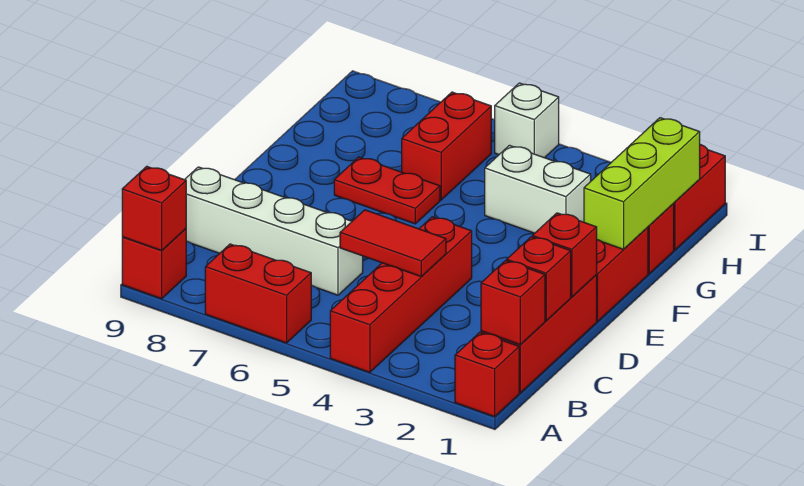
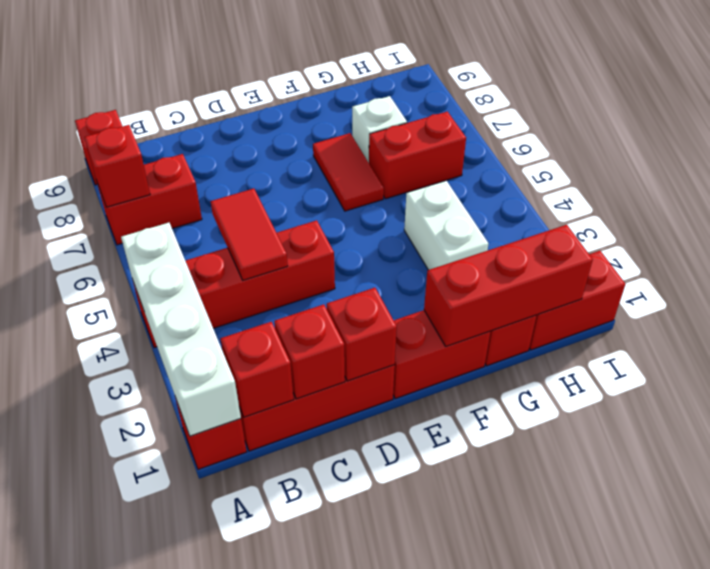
red 1x2 brick [205,244,311,343] -> red 1x2 brick turned to [97,154,202,245]
red 1x1 brick [122,167,186,250] -> red 1x1 brick moved to [84,125,150,207]
white 1x4 brick [185,167,363,295] -> white 1x4 brick moved to [121,223,241,436]
lime 1x3 brick [584,118,700,249] -> red 1x3 brick [424,225,593,347]
red 1x2 plate [334,157,440,224] -> red 1x2 tile [313,133,384,211]
white 1x1 brick [495,83,559,158] -> white 1x1 brick moved to [352,96,407,163]

